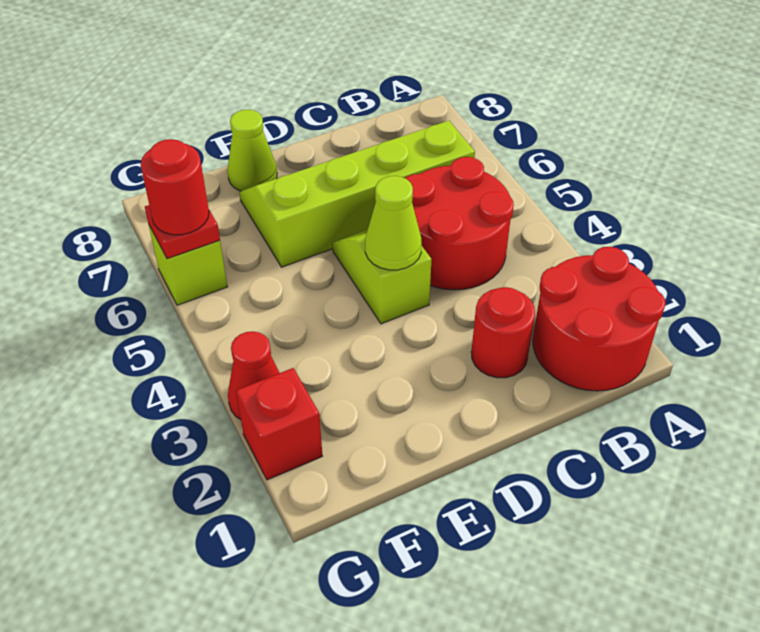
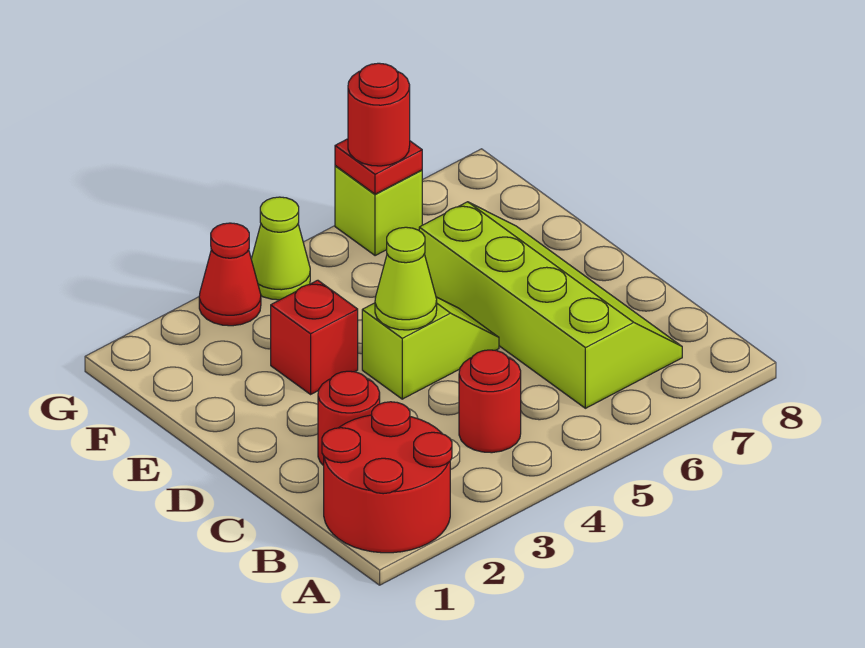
red 2x2 round brick [405,157,514,290] -> red 1x1 round brick [459,350,521,453]
lime 1x1 cone [227,110,277,191] -> lime 1x1 cone moved to [251,197,310,300]
red 1x1 brick [236,368,322,480] -> red 1x1 brick moved to [271,280,358,394]

